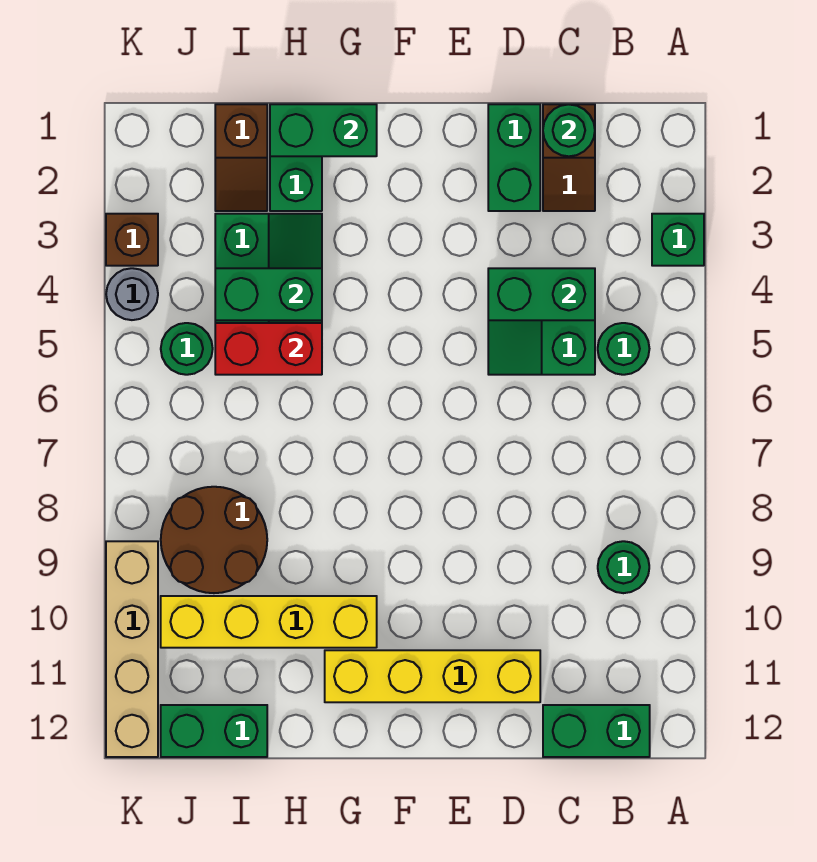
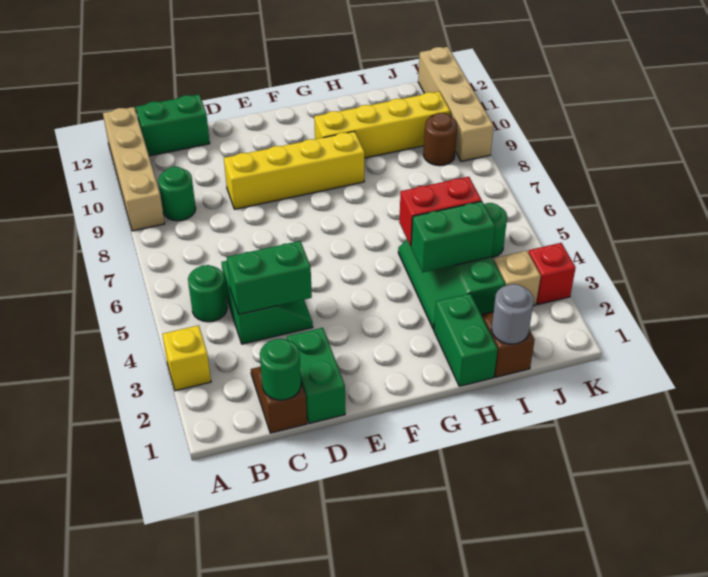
green 1x1 brick [652,214,704,266] -> yellow 1x1 brick [162,325,211,391]
none -> tan 1x4 brick [103,107,165,231]
yellow 1x4 brick [325,650,540,702] -> yellow 1x4 brick moved to [224,131,365,209]
green 1x2 brick [270,104,377,156] -> none
brown 2x2 round brick [161,487,267,593] -> brown 1x1 round brick [423,113,457,166]
green 1x2 brick [161,705,267,757] -> none
none -> tan 1x1 brick [494,251,541,306]
brown 1x1 brick [106,214,158,266] -> red 1x1 brick [528,243,576,305]
grey 1x1 round brick [106,268,158,320] -> grey 1x1 round brick moved to [491,284,534,344]

